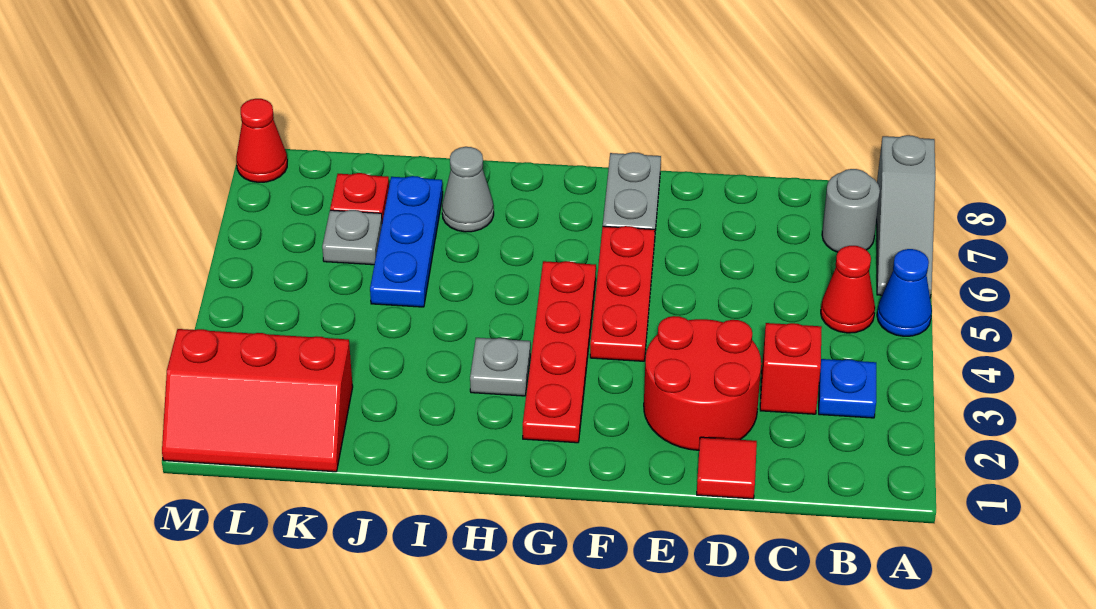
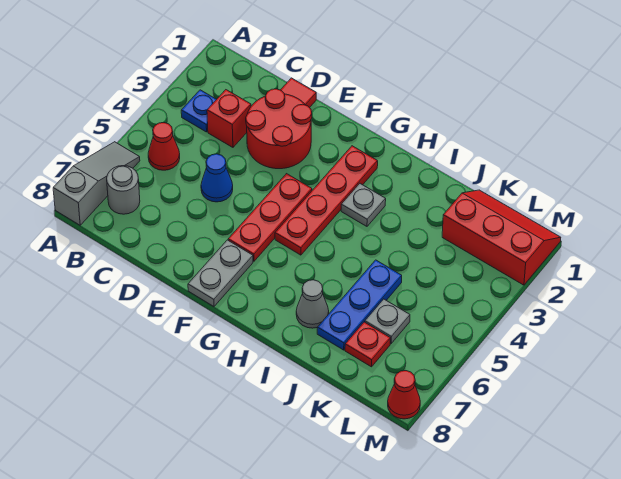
blue 1x1 cone [877,249,932,336] -> blue 1x1 cone moved to [201,154,233,202]

